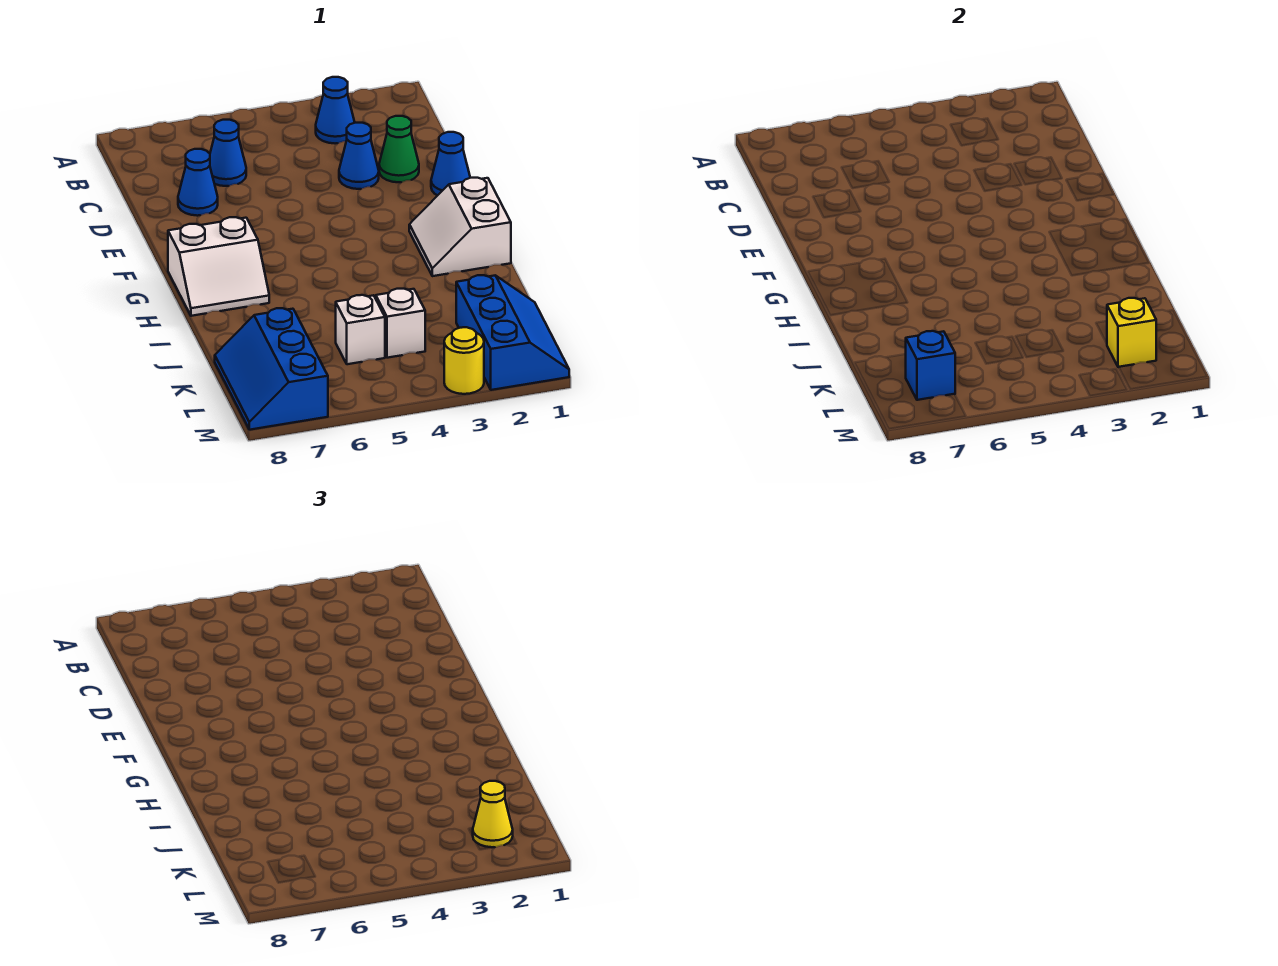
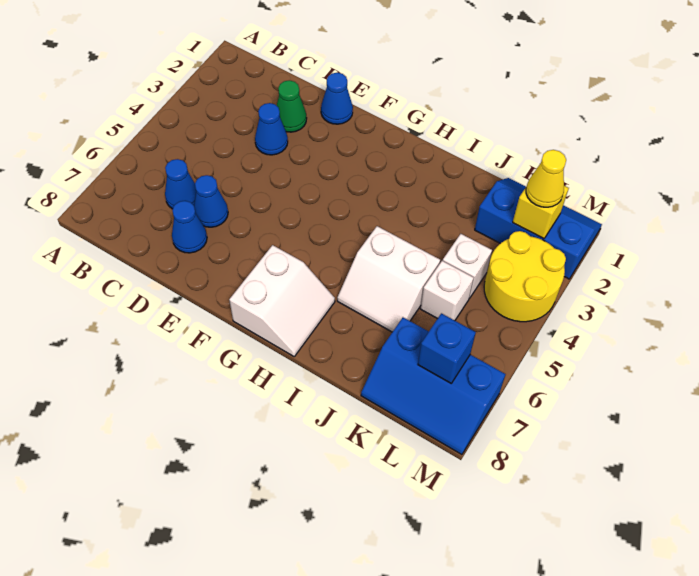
blue 1x1 cone [316,77,355,143] -> blue 1x1 cone moved to [194,175,228,227]
white 2x2 slope [409,178,511,276] -> white 2x2 slope moved to [337,226,440,332]
yellow 1x1 round brick [444,327,484,394] -> yellow 2x2 round brick [484,231,566,322]

